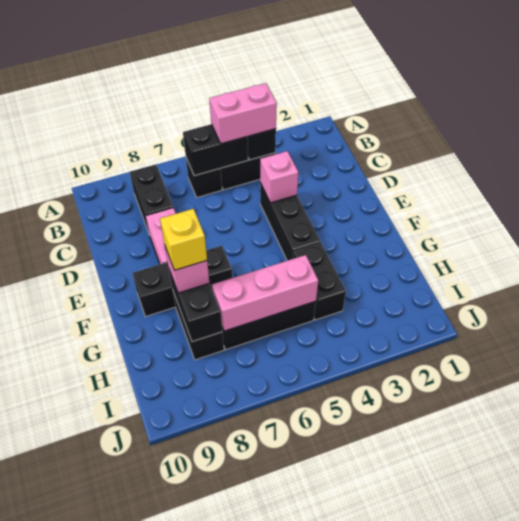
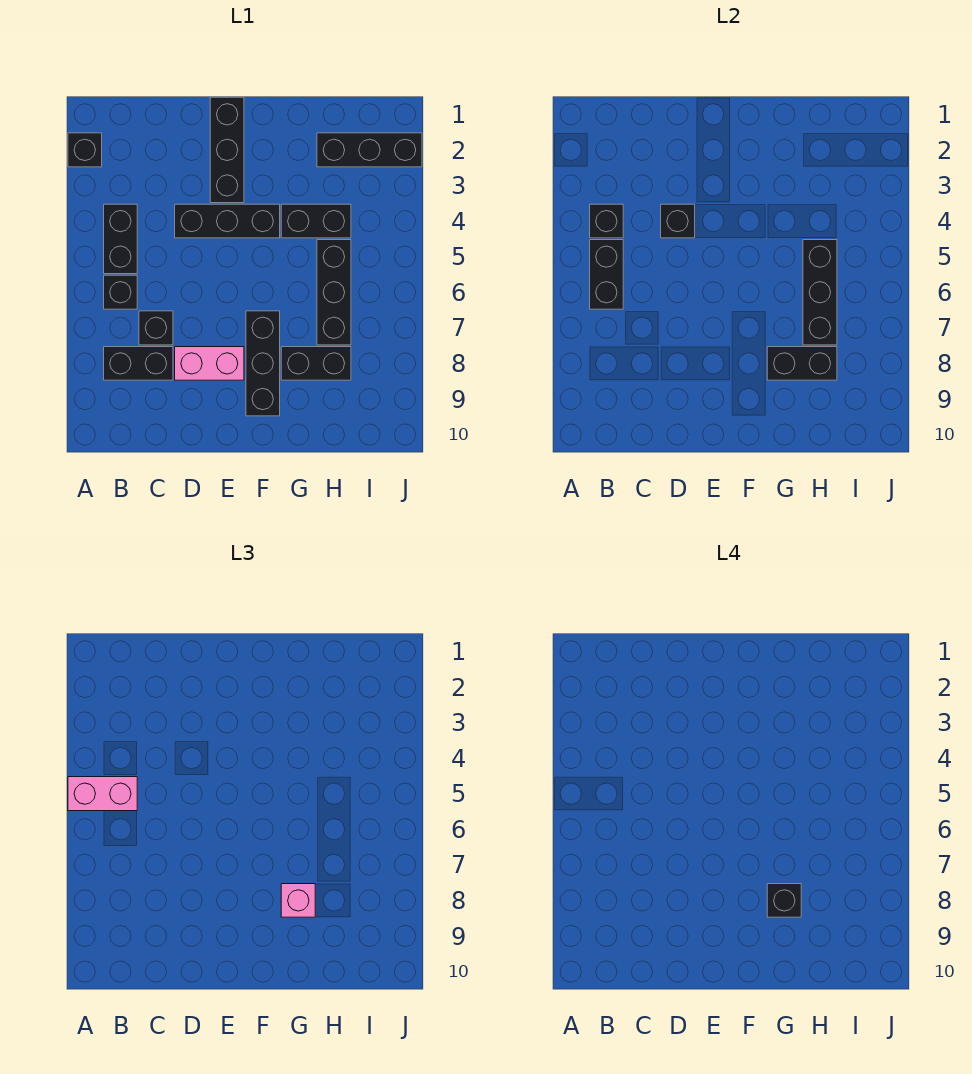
none -> black 1x1 brick [68,133,102,167]
pink 1x2 brick [209,83,277,144] -> pink 1x2 brick turned to [68,777,137,811]
none -> black 1x1 brick [139,311,173,345]
pink 1x1 brick [260,151,299,203] -> black 1x1 brick [661,204,695,238]
none -> black 1x3 brick [210,97,244,203]
yellow 1x1 brick [160,209,207,270] -> black 1x1 brick [767,884,801,917]
none -> black 1x3 brick [317,133,422,167]
pink 1x3 brick [212,255,318,331] -> black 1x3 brick [803,240,837,345]

